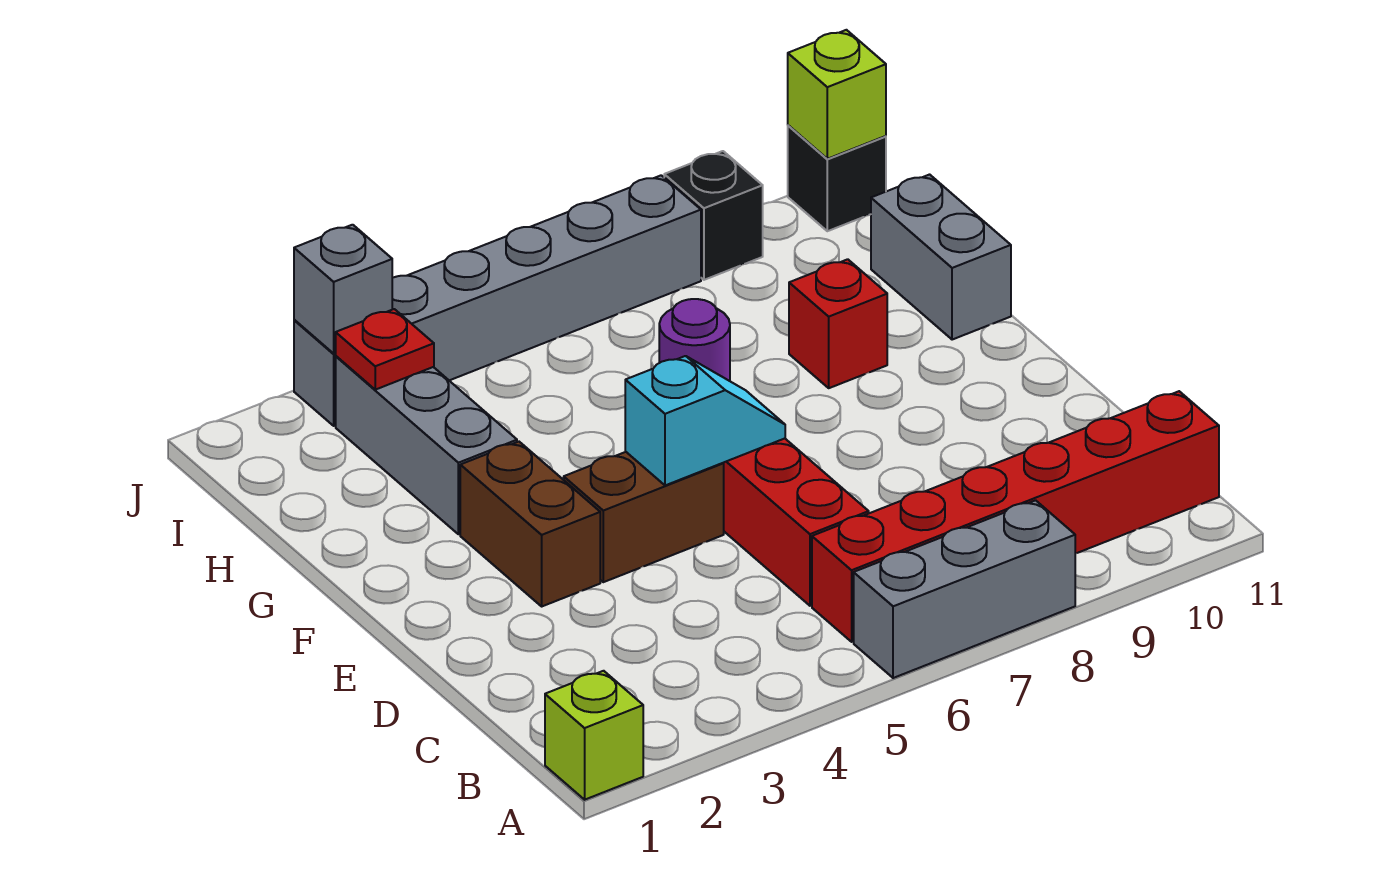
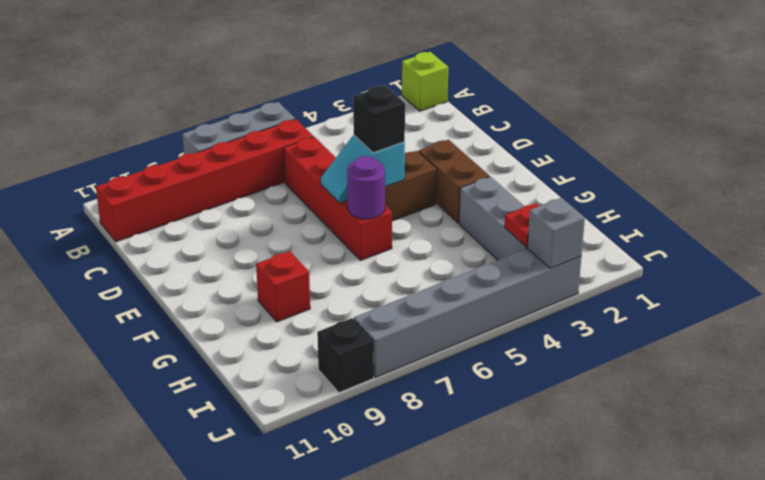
grey 1x2 brick [871,175,1011,340] -> none
black 1x1 brick [788,125,886,231] -> black 1x1 brick moved to [353,86,405,153]
lime 1x1 brick [788,30,886,159] -> none

